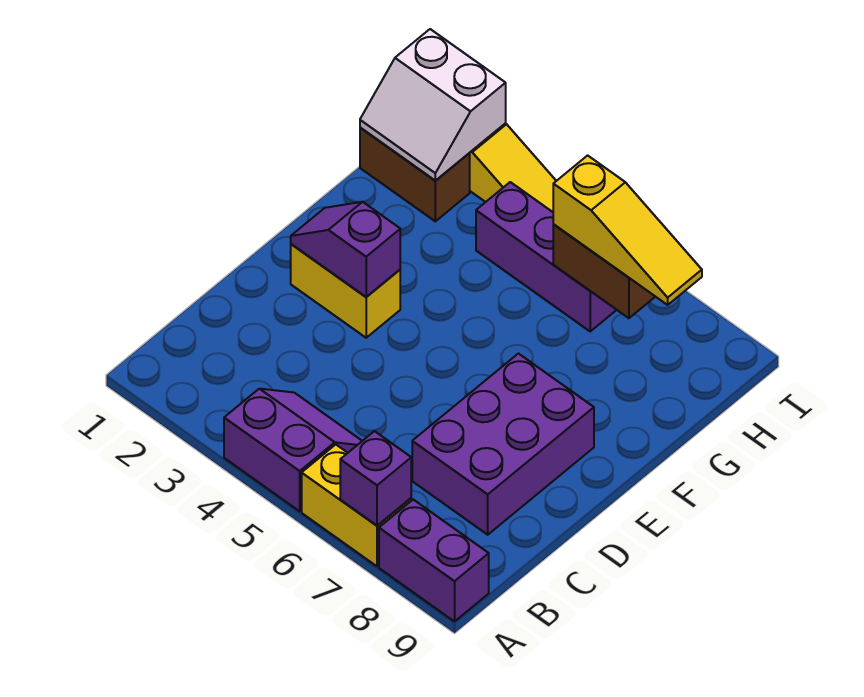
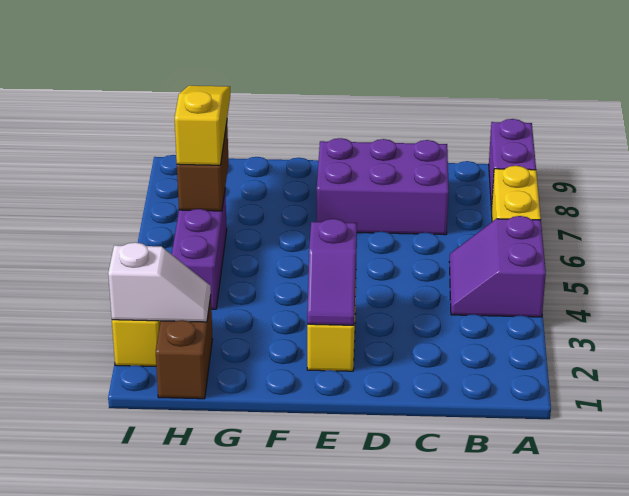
purple 1x1 brick [340,431,411,526] -> none
white 2x2 slope [360,29,506,180] -> white 1x2 slope [108,242,211,322]

